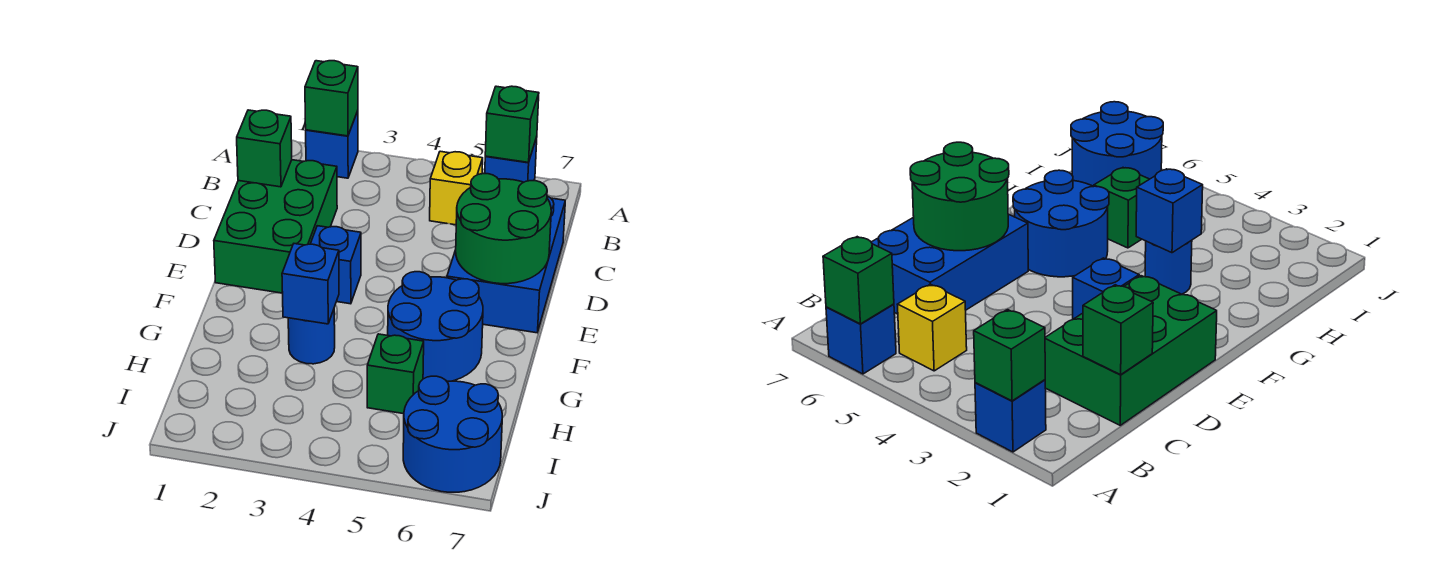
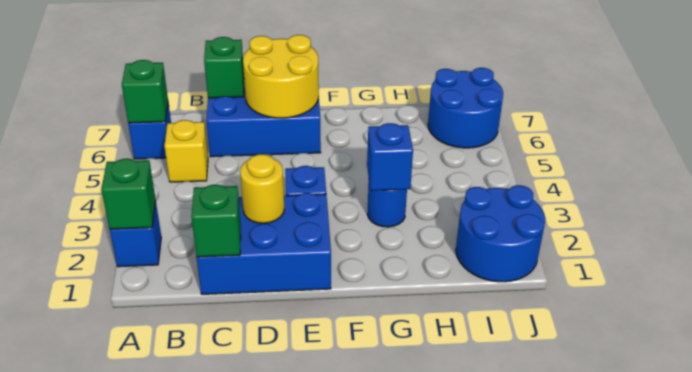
green 2x3 brick [214,160,337,293] -> blue 2x3 brick [197,193,331,294]
none -> yellow 1x1 round brick [240,154,284,223]
green 2x2 round brick [456,174,551,284] -> yellow 2x2 round brick [243,35,319,118]
blue 2x2 round brick [388,272,483,381] -> blue 2x2 round brick moved to [456,185,545,282]
green 1x1 brick [367,334,424,414] -> green 1x1 brick moved to [204,37,244,98]

